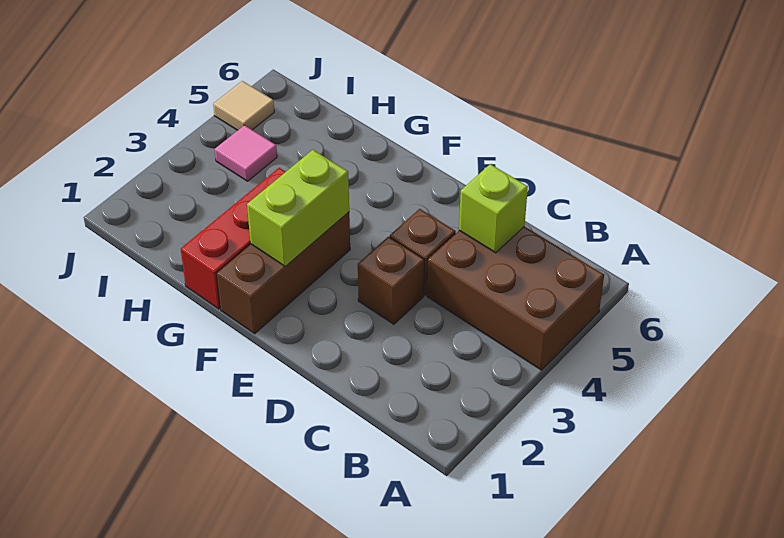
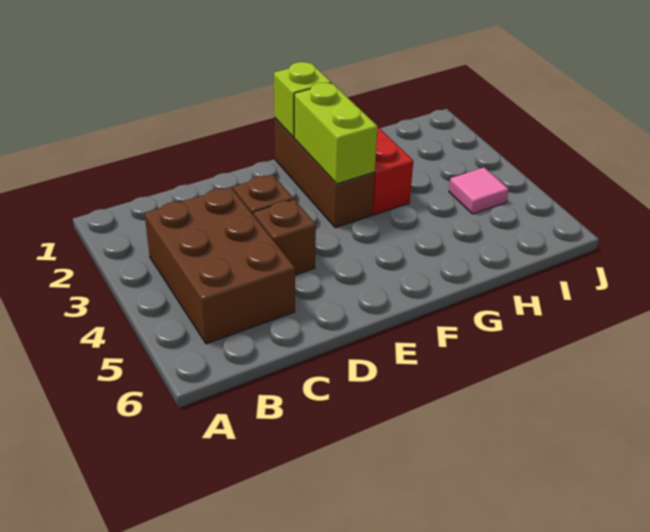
brown 2x3 brick [427,226,604,370] -> brown 2x3 brick turned to [145,187,295,344]
lime 1x1 brick [459,164,528,253] -> lime 1x1 brick moved to [274,62,331,137]
tan 1x1 tile [213,81,274,130] -> none

